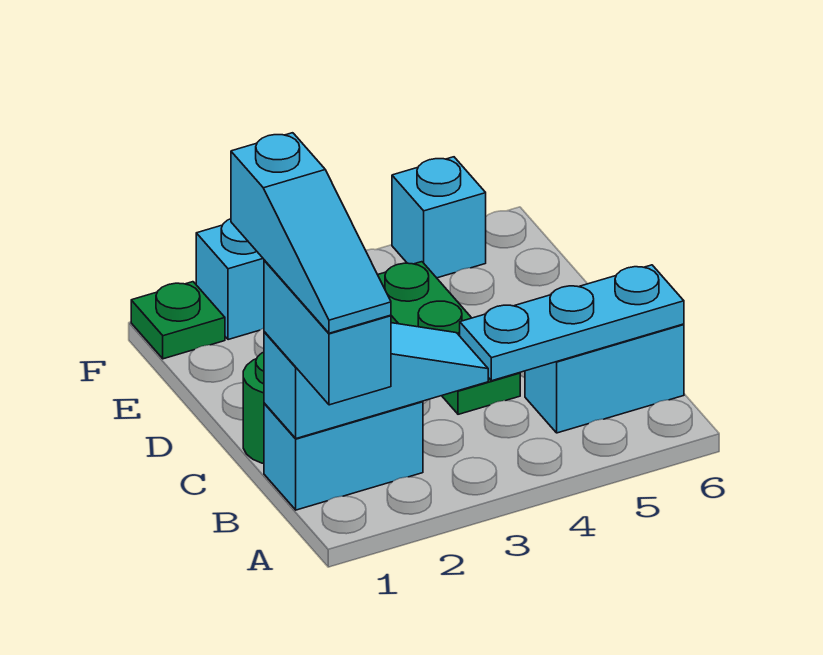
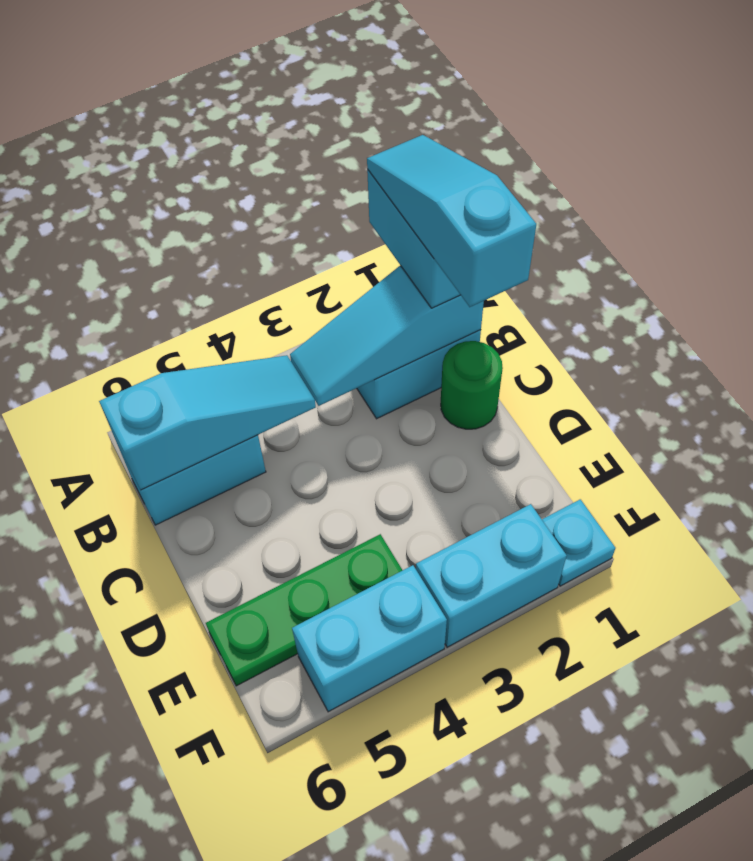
cyan 1x3 plate [460,265,684,381] -> cyan 1x3 slope [99,355,316,490]
green 1x3 plate [378,262,520,414] -> green 1x3 plate turned to [206,534,403,686]
green 1x1 plate [131,282,225,359] -> cyan 1x1 plate [542,499,615,586]
cyan 1x1 brick [392,157,486,278] -> cyan 1x2 brick [292,565,447,712]

